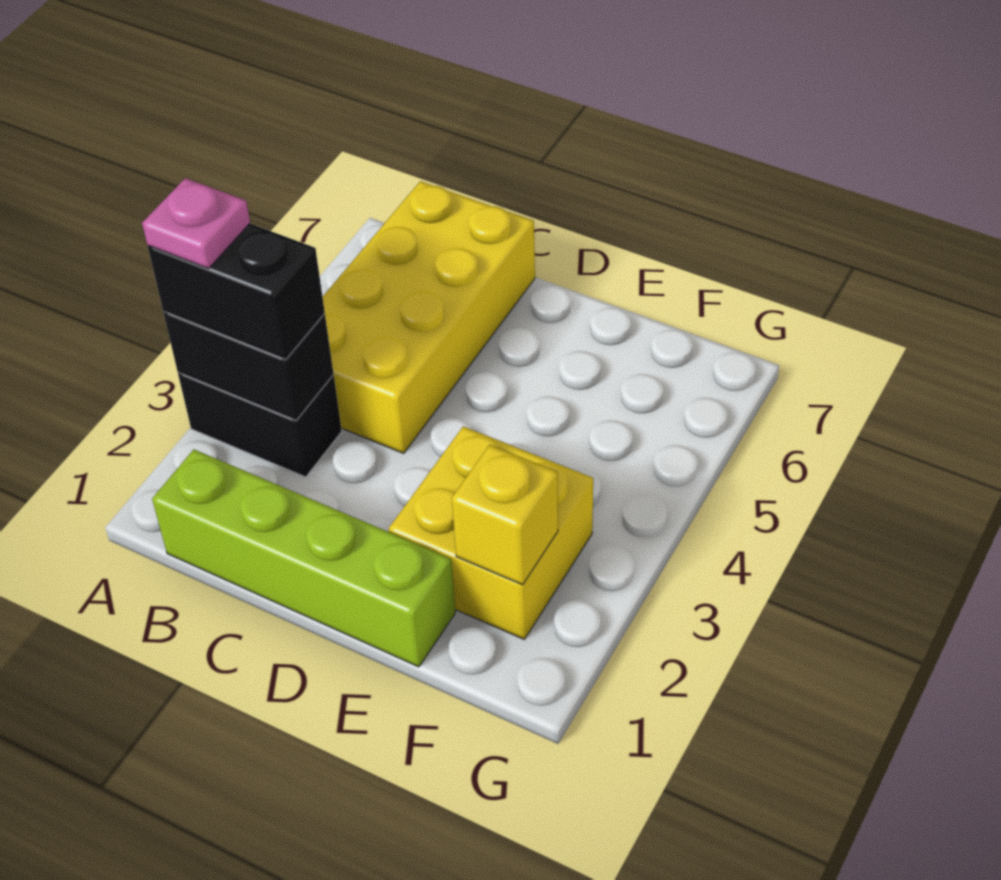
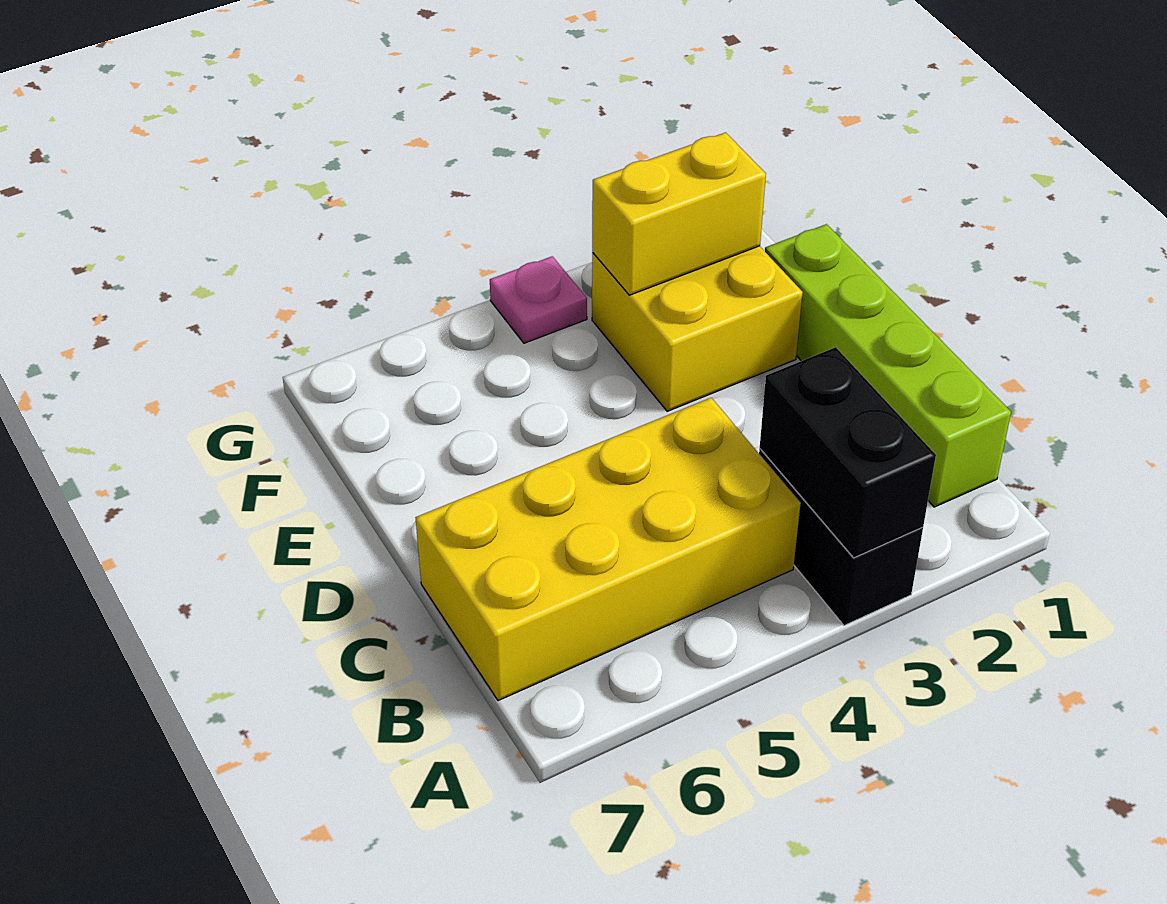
black 1x2 brick [148,224,325,360] -> none
pink 1x1 plate [142,178,250,268] -> pink 1x1 plate moved to [490,256,587,343]
yellow 1x1 brick [452,445,558,585] -> yellow 1x2 brick [592,133,766,295]

